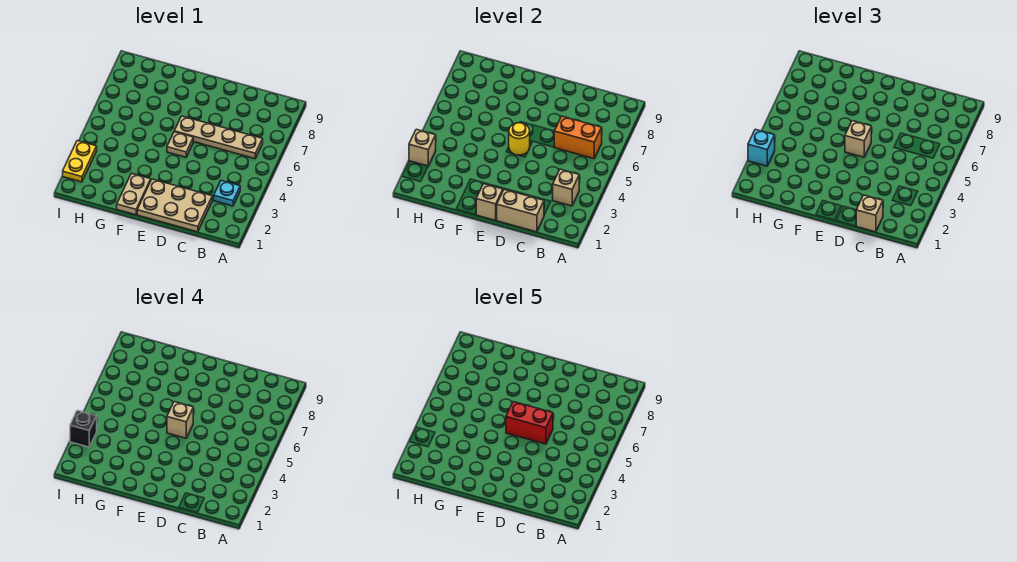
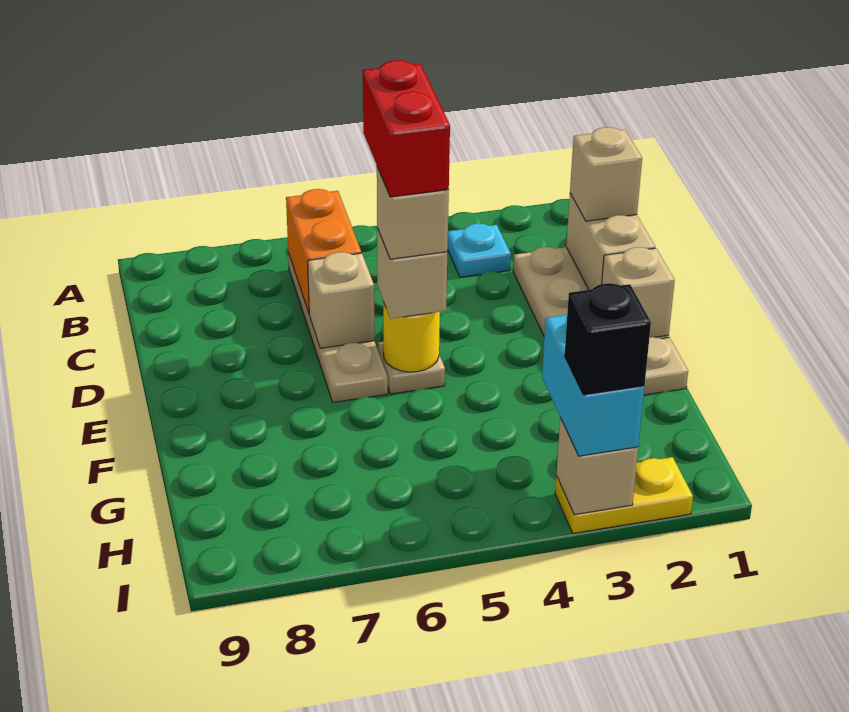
tan 1x1 brick [553,169,579,206] -> tan 1x1 brick moved to [308,252,374,348]
cyan 1x1 brick [748,129,775,166] -> cyan 1x2 brick [542,315,644,456]

